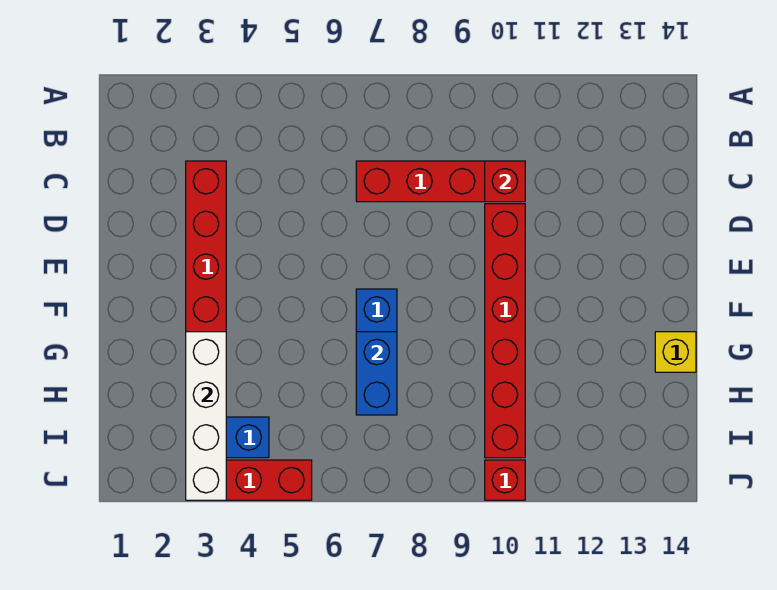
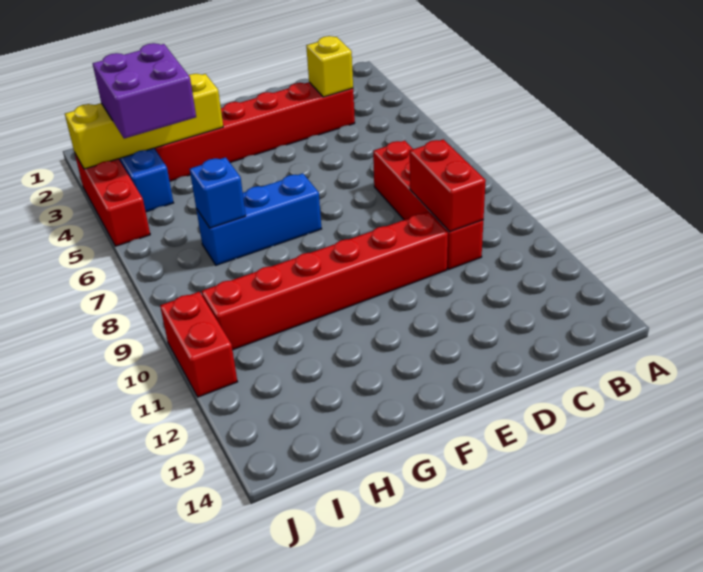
red 1x1 brick [485,161,525,202] -> red 1x2 brick [410,139,486,232]
white 1x4 brick [186,332,226,500] -> yellow 1x4 brick [65,74,223,169]
blue 1x2 brick [356,332,397,415] -> blue 1x1 brick [190,157,246,228]
yellow 1x1 brick [655,332,696,372] -> yellow 1x1 brick moved to [306,36,353,97]
none -> purple 2x2 brick [93,43,196,139]
red 1x1 brick [485,460,525,500] -> red 1x2 brick [160,292,237,397]

